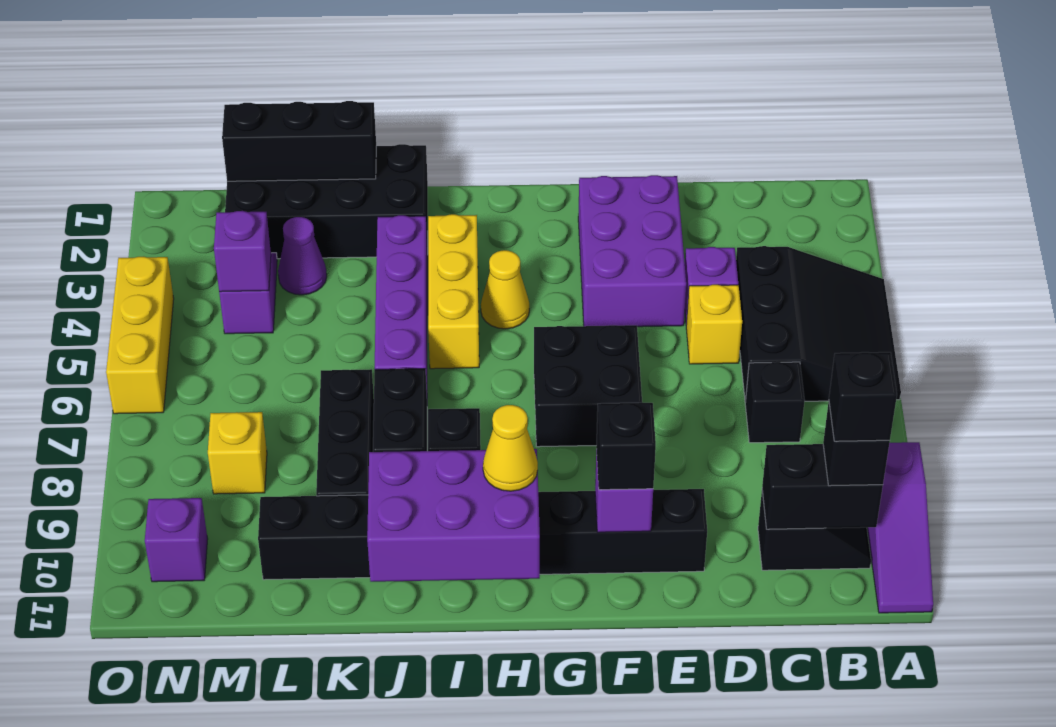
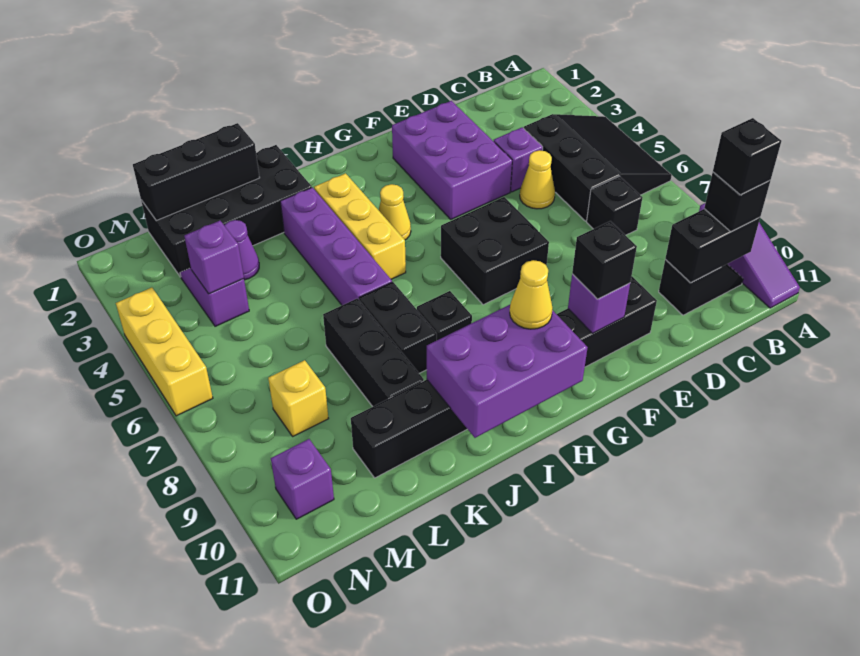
yellow 1x1 brick [686,285,742,364] -> yellow 1x1 cone [520,150,555,209]

